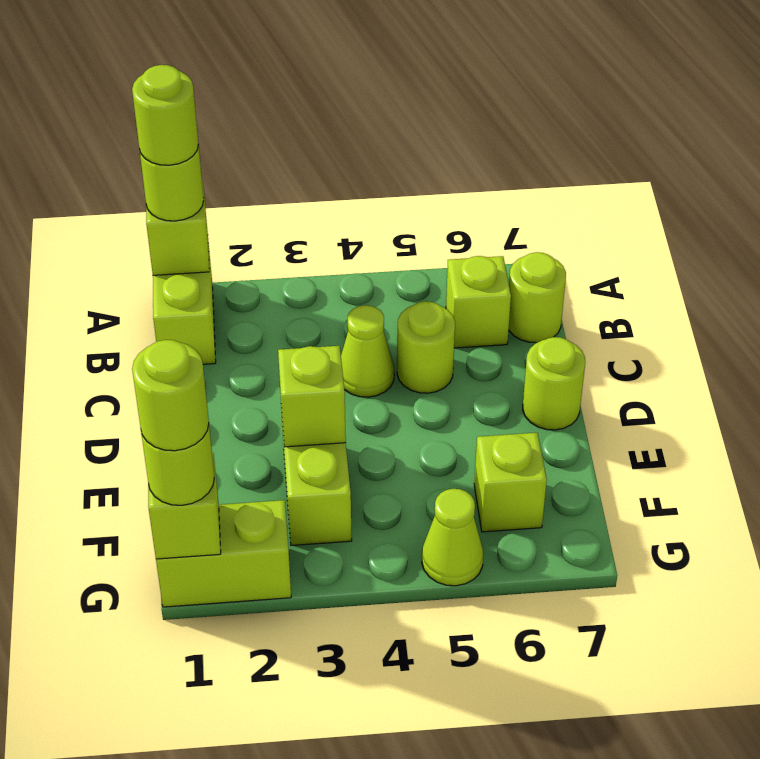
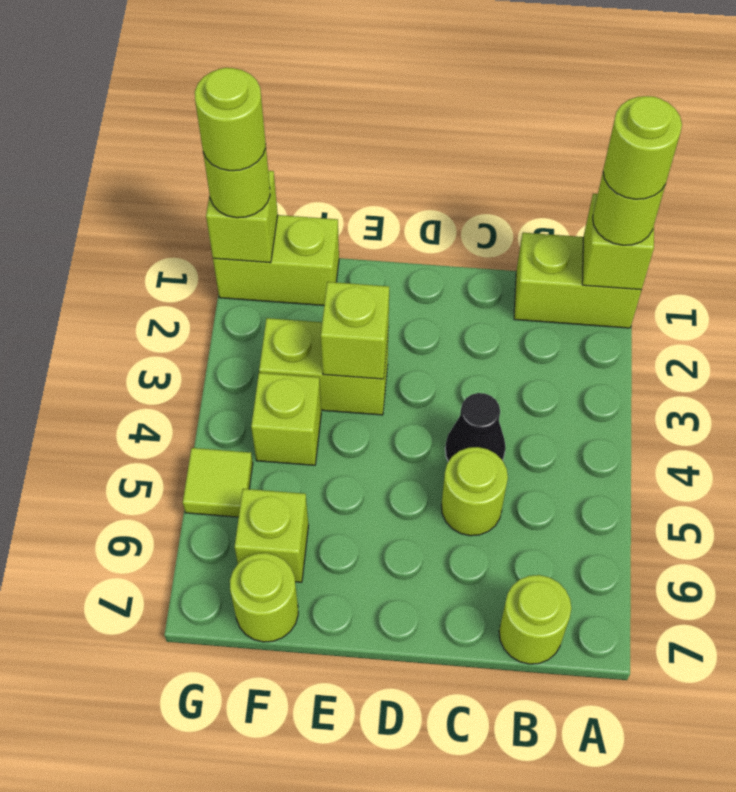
lime 1x1 brick [446,256,511,348] -> lime 1x1 brick moved to [251,373,321,465]
lime 1x1 cone [341,305,394,397] -> black 1x1 cone [445,393,506,462]
lime 1x1 round brick [523,337,585,430] -> lime 1x1 round brick moved to [230,553,298,642]
lime 1x2 brick [156,500,291,607] -> lime 1x2 brick turned to [213,215,339,305]
lime 1x1 cone [422,489,483,586] -> lime 1x1 tile [183,448,253,517]

